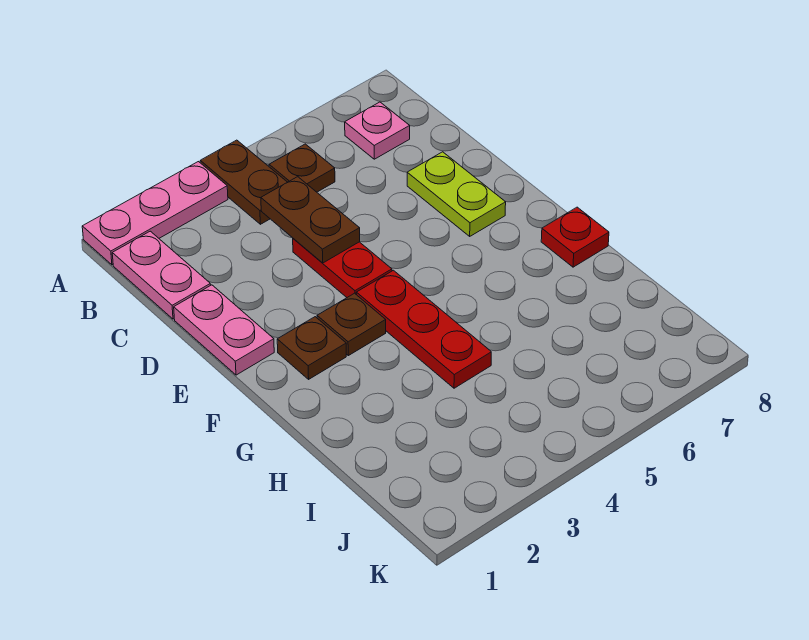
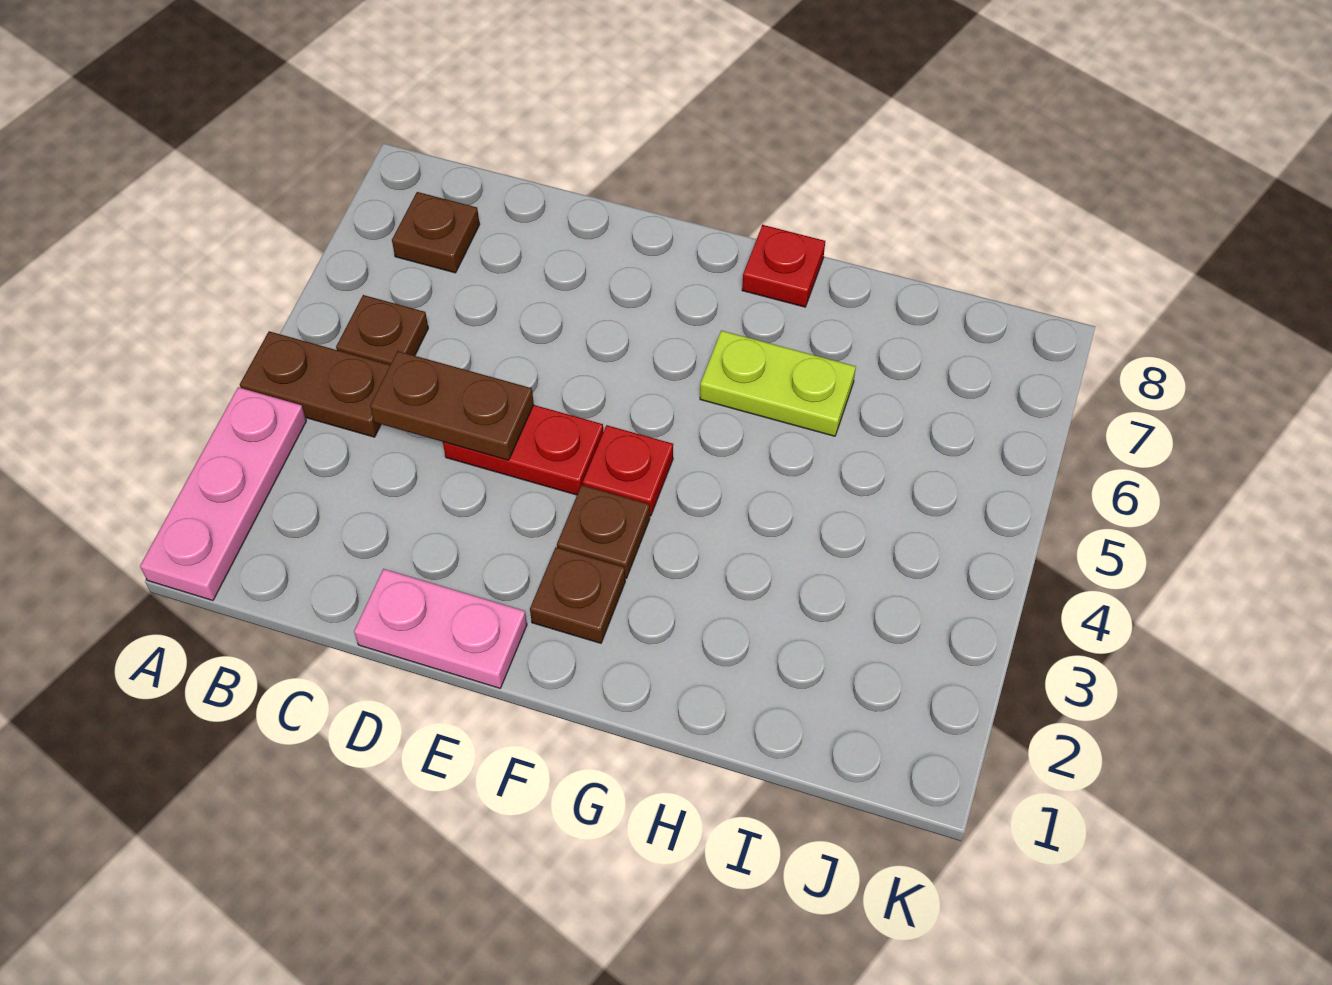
pink 1x2 plate [112,231,211,319] -> none
pink 1x1 plate [345,102,410,159] -> brown 1x1 plate [392,192,480,273]
lime 1x2 plate [407,152,506,236] -> lime 1x2 plate moved to [700,331,856,436]
red 1x3 plate [356,270,491,388] -> red 1x1 plate [583,425,673,516]

